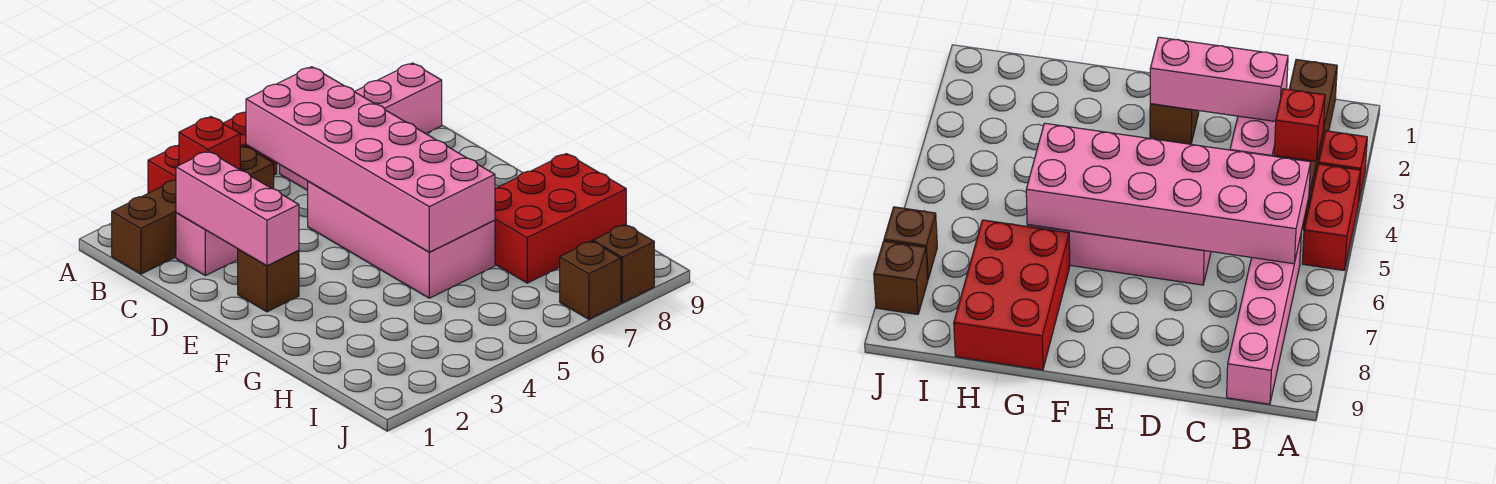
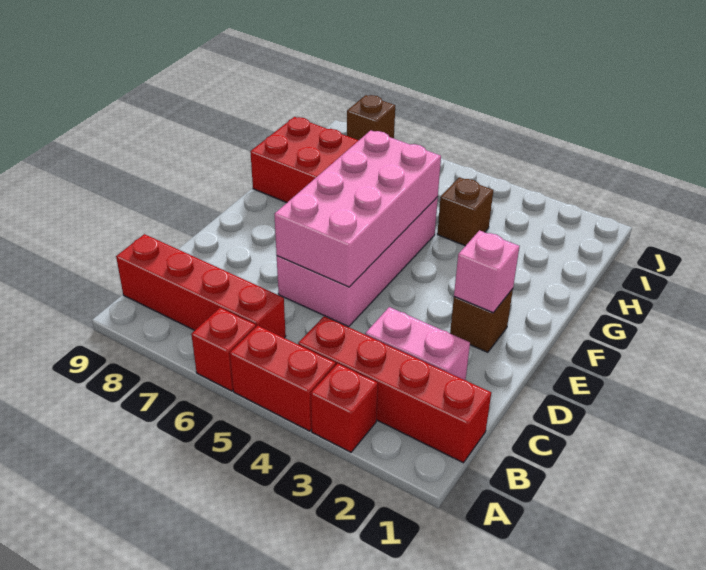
brown 1x4 brick [112,146,274,274] -> red 1x4 brick [298,316,491,463]
red 1x1 brick [179,117,240,170] -> red 1x1 brick moved to [191,308,256,391]
pink 2x6 brick [246,67,495,252] -> pink 2x4 brick [274,130,441,287]
pink 1x4 brick [280,63,442,190] -> red 1x4 brick [116,234,286,338]
pink 1x3 brick [176,151,299,266] -> pink 1x1 brick [454,230,520,313]
brown 1x1 brick [560,241,621,319] -> brown 1x1 brick moved to [437,177,493,246]

